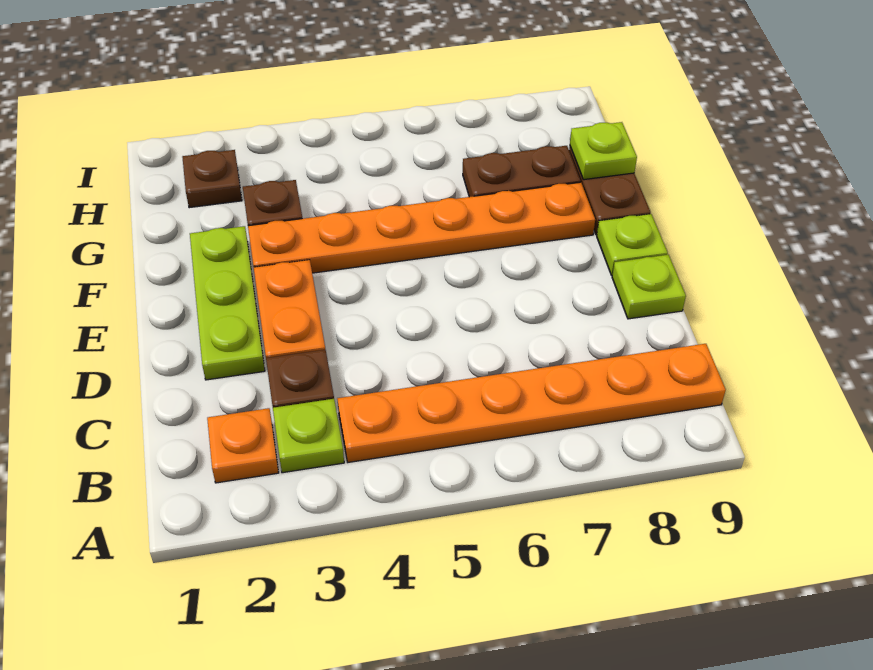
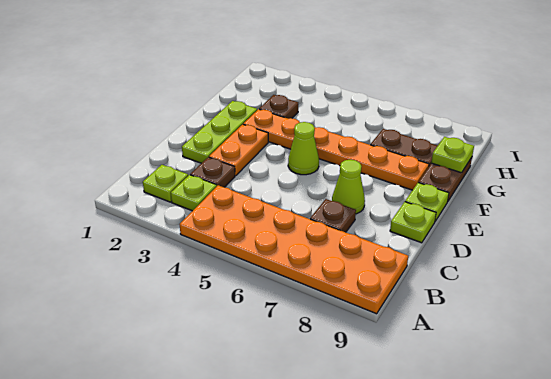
orange 1x1 plate [207,408,279,483] -> lime 1x1 plate [143,165,188,202]
orange 1x6 plate [337,344,726,462] -> orange 2x6 plate [180,185,408,314]
none -> lime 1x1 cone [332,160,365,214]
none -> lime 1x1 cone [288,122,319,175]
brown 1x1 plate [182,150,242,208] -> brown 1x1 plate moved to [310,199,356,232]

